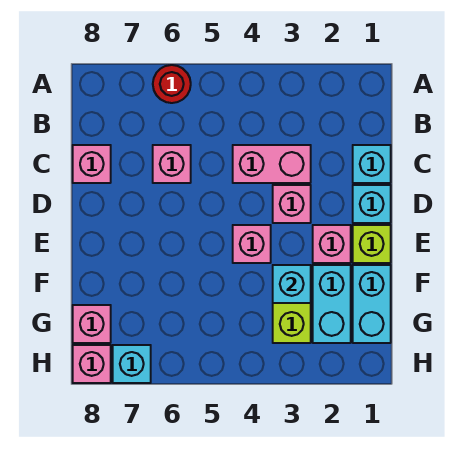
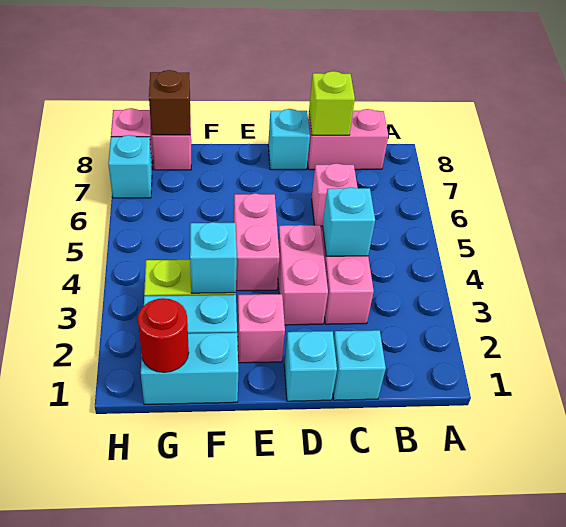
red 1x1 round brick [153,65,191,103] -> red 1x1 round brick moved to [138,298,189,372]
none -> cyan 1x1 brick [323,187,375,256]
pink 1x1 brick [73,145,111,183] -> pink 1x2 brick [307,109,388,170]
pink 1x1 brick [273,185,311,223] -> pink 1x2 brick [278,225,328,325]
none -> cyan 1x1 brick [268,109,310,170]
lime 1x1 brick [353,225,391,263] -> lime 1x1 brick moved to [309,71,355,135]
pink 1x1 brick [233,225,271,263] -> pink 1x2 brick [234,193,279,291]
none -> brown 1x1 brick [149,70,190,135]

